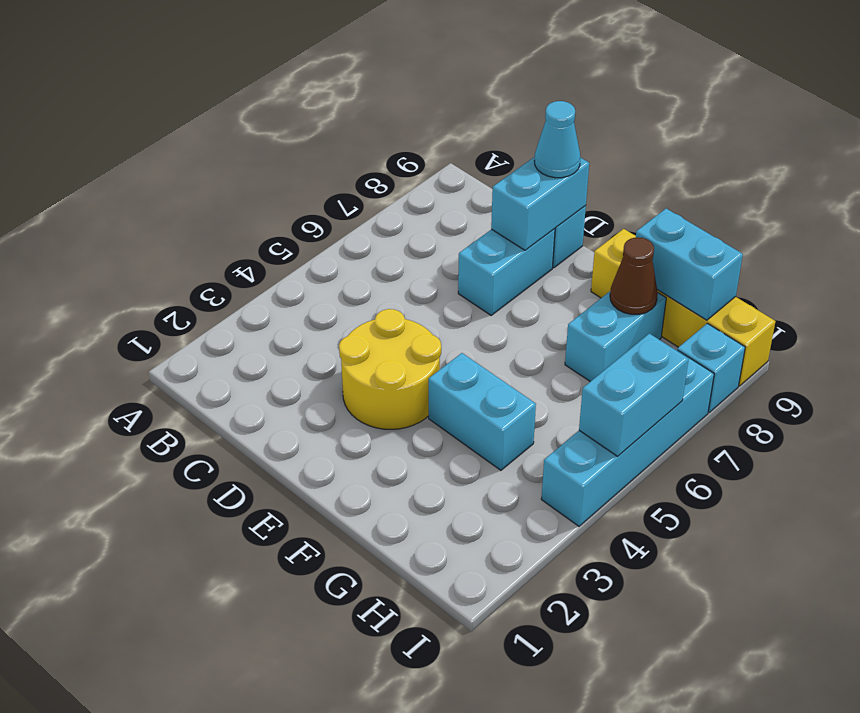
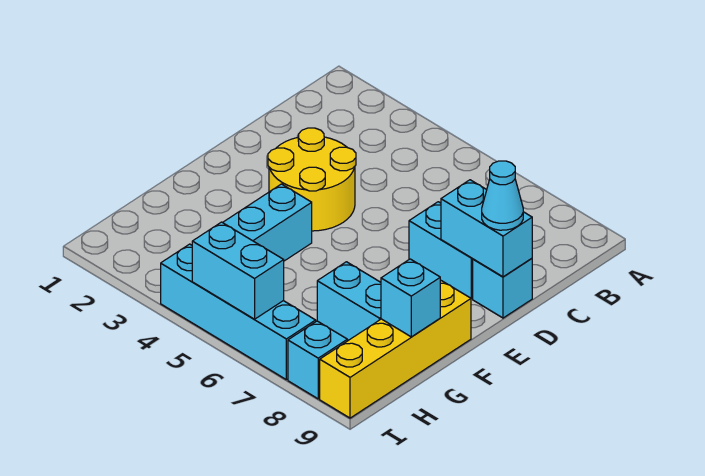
brown 1x1 cone [610,237,658,314] -> none
cyan 1x2 brick [636,208,743,320] -> cyan 1x1 brick [381,259,440,337]

